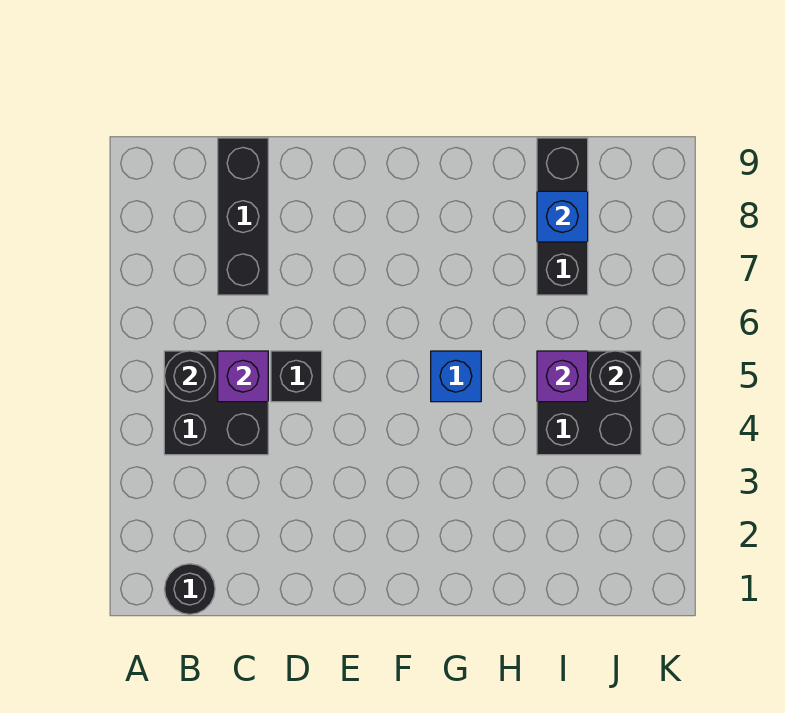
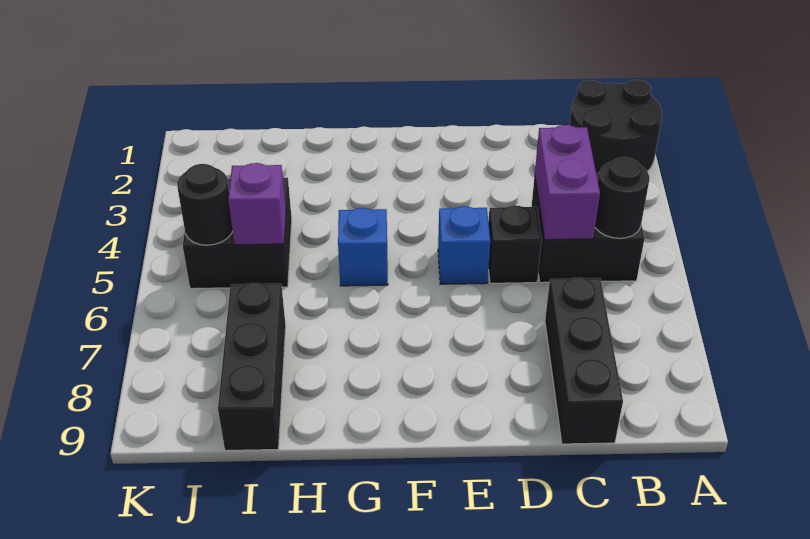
black 1x1 round brick [165,564,215,614] -> black 2x2 round brick [569,80,662,173]
purple 1x1 brick [218,351,268,402] -> purple 1x2 brick [535,125,600,240]
blue 1x1 brick [537,191,588,242] -> blue 1x1 brick moved to [438,206,490,284]

